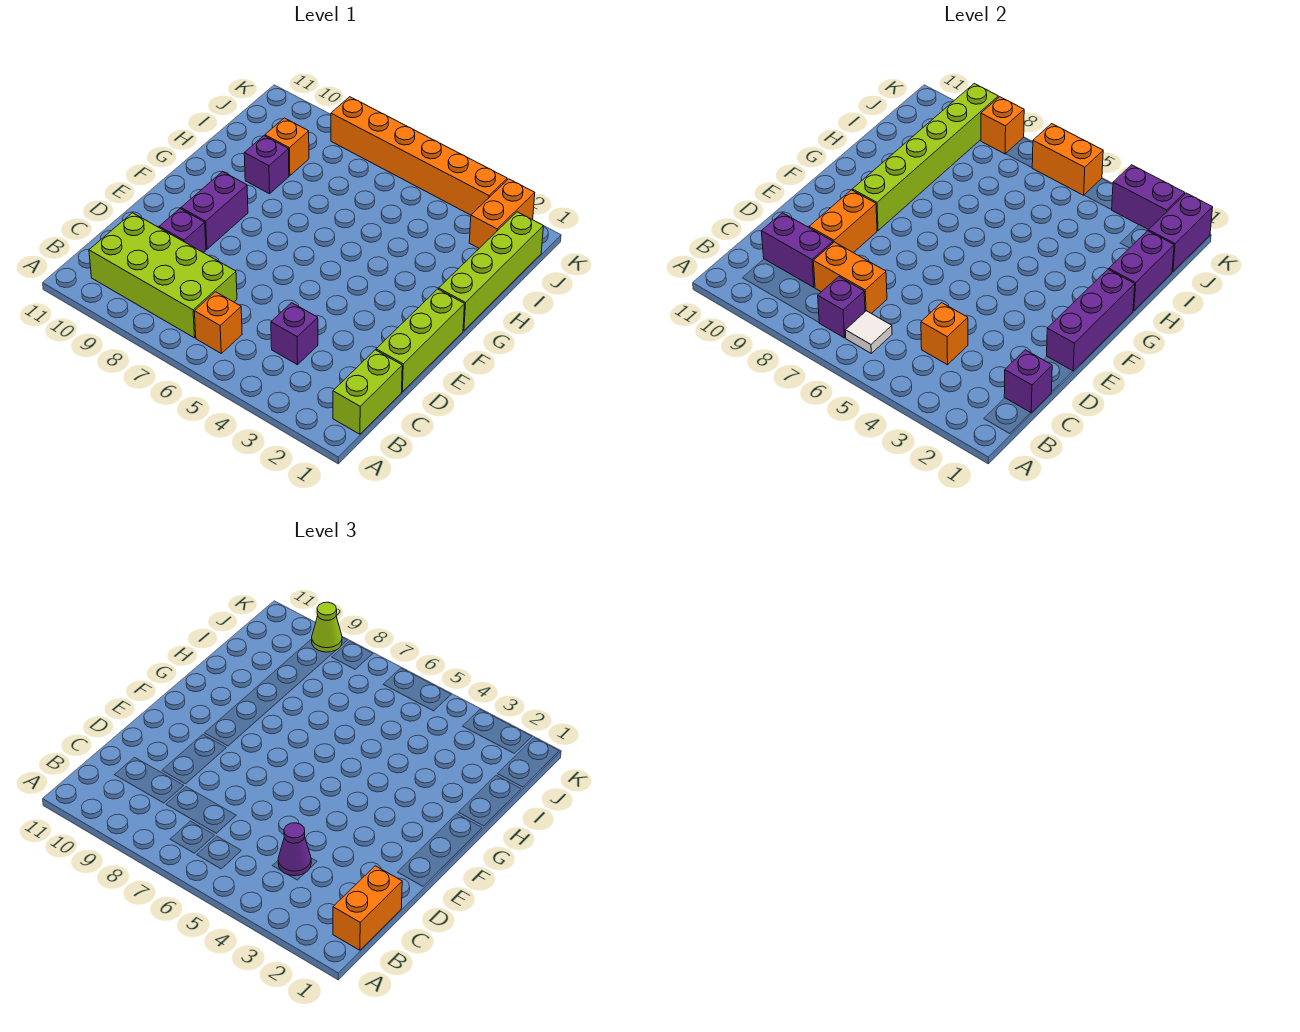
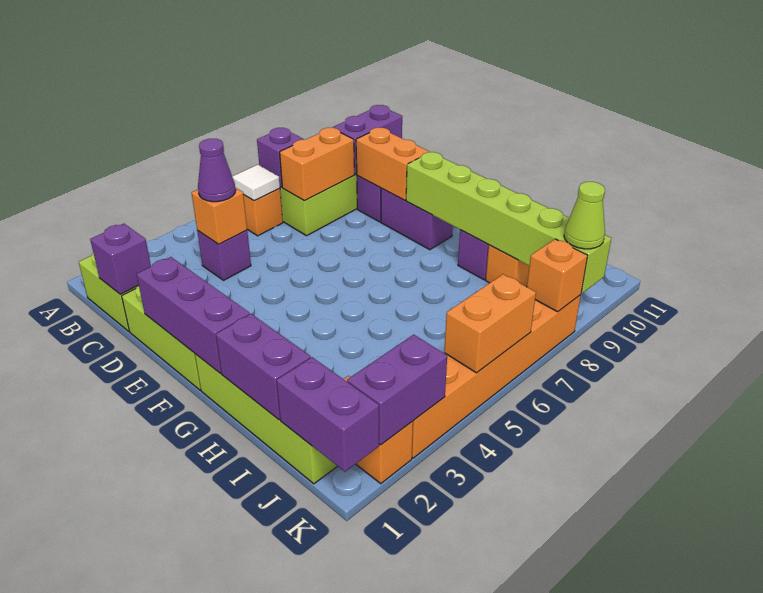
orange 1x2 brick [333,866,402,950] -> none

